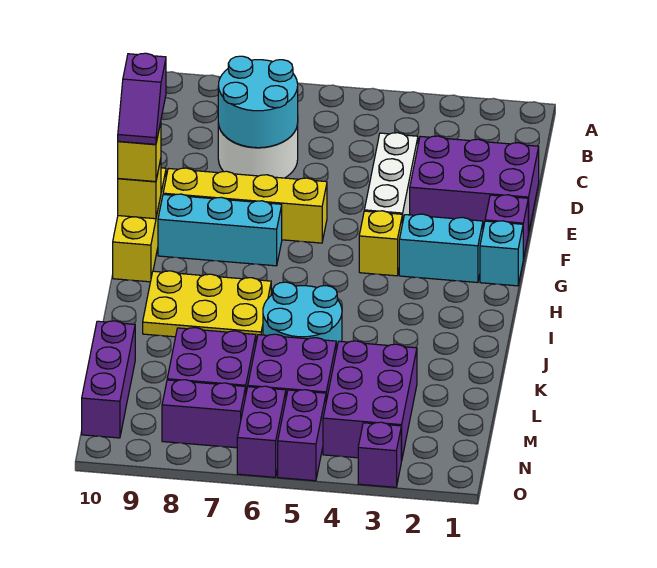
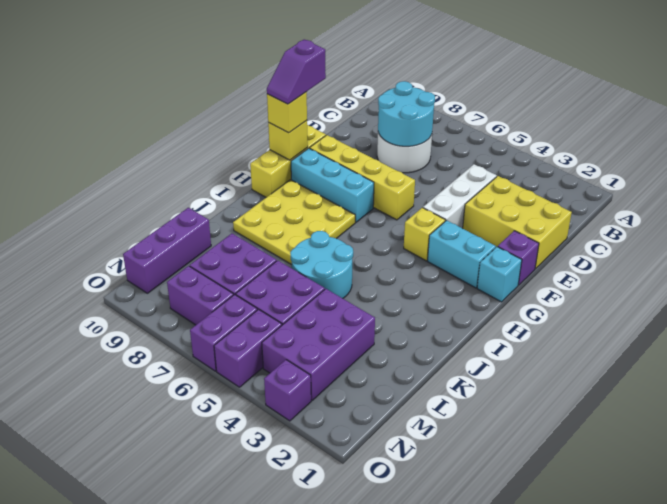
purple 2x3 brick [410,136,539,234] -> yellow 2x3 brick [463,176,572,269]
yellow 2x3 plate [143,271,271,342] -> yellow 3x3 plate [233,180,355,265]

